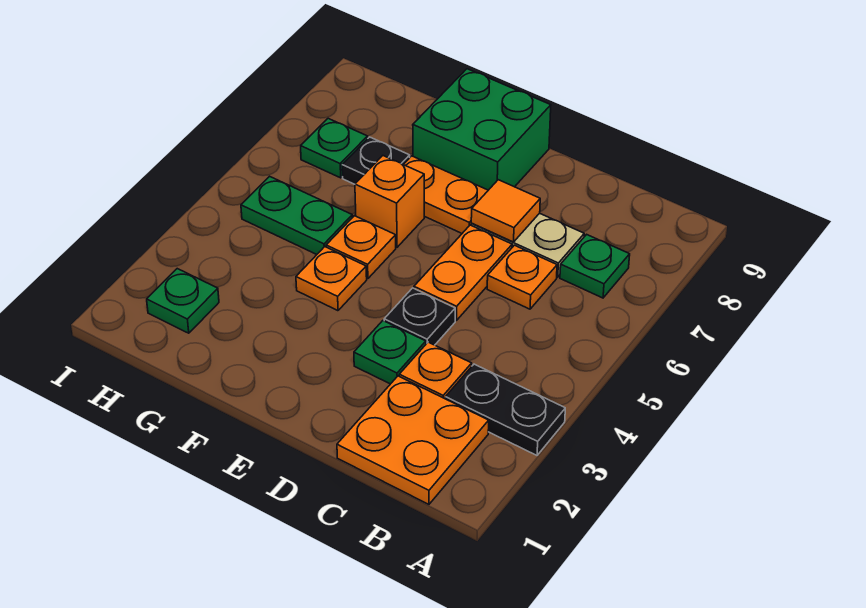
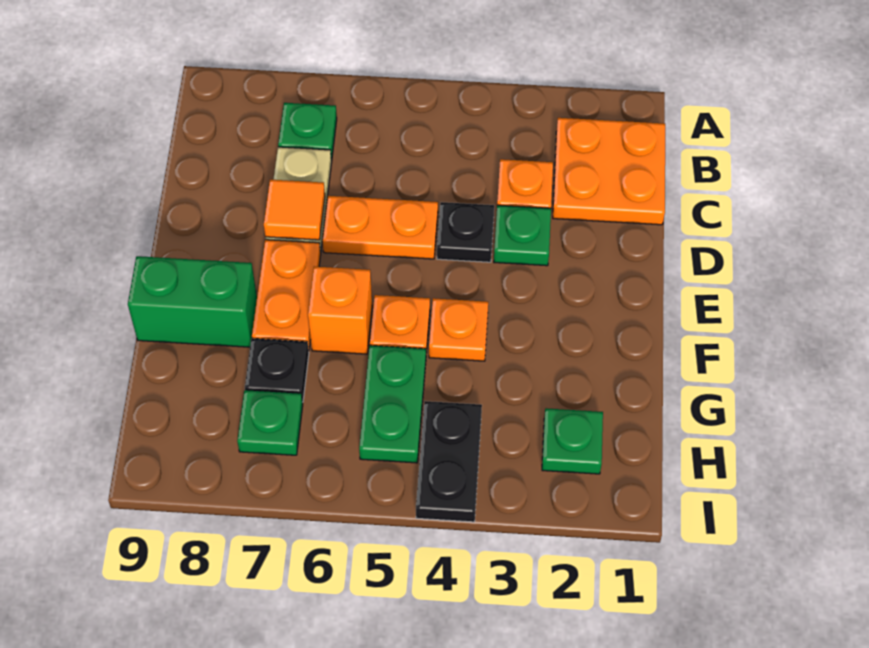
black 1x2 plate [446,364,565,455] -> black 1x2 plate moved to [416,401,482,522]
orange 1x1 plate [487,245,557,309] -> none
green 2x2 brick [413,69,551,190] -> green 1x2 brick [128,256,257,347]

